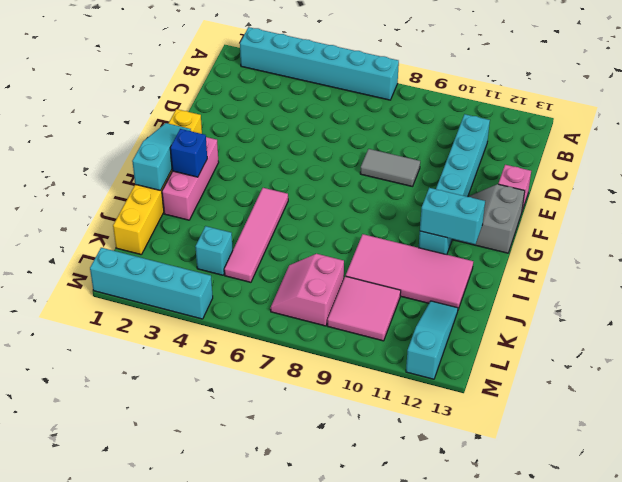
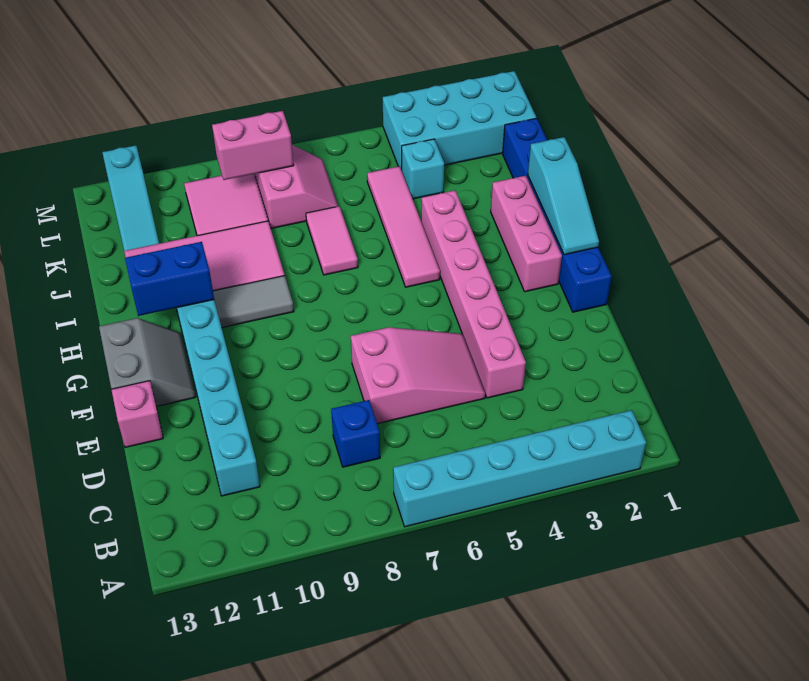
none -> pink 1x6 brick [421,190,526,398]
none -> pink 2x3 slope [351,327,485,424]
grey 1x2 tile [360,149,420,187] -> grey 1x2 tile moved to [213,276,294,328]
yellow 1x6 brick [113,109,202,255] -> blue 1x6 brick [503,118,612,312]
blue 1x1 brick [170,129,207,177] -> blue 1x1 brick moved to [331,400,380,467]
cyan 1x2 brick [420,188,485,244] -> blue 1x2 brick [125,242,214,316]
none -> pink 1x2 tile [306,206,358,275]
none -> pink 1x2 brick [212,111,294,180]
cyan 1x4 brick [90,248,213,319] -> cyan 2x4 brick [383,71,537,170]

